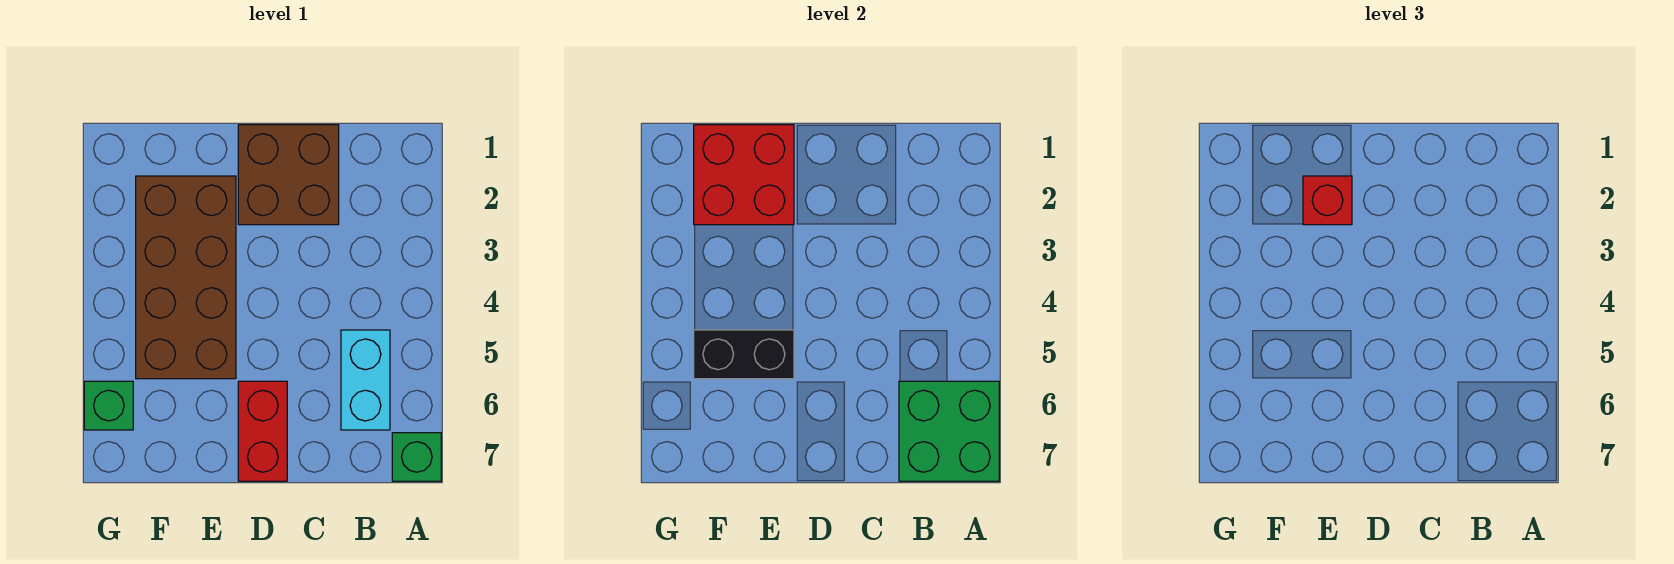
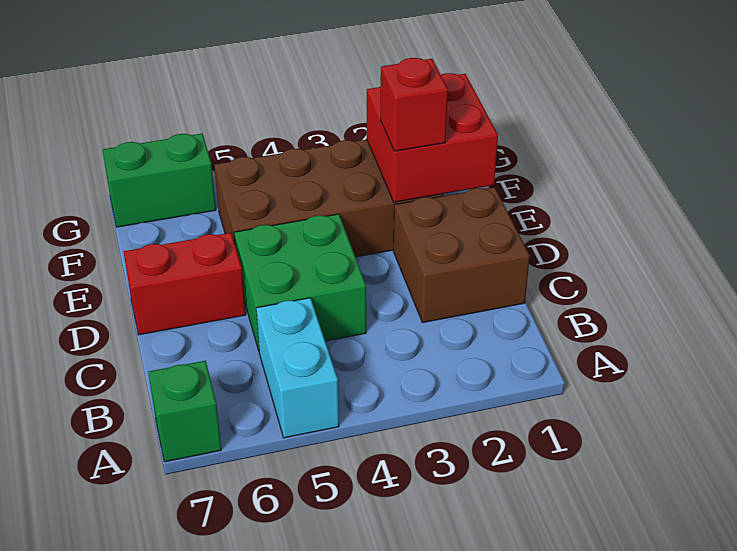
green 2x2 brick [899,381,999,481] -> green 2x2 brick moved to [234,214,366,353]
cyan 1x2 brick [341,330,390,430] -> cyan 1x2 brick turned to [256,298,339,438]
black 1x2 brick [694,330,794,379] -> none
green 1x1 brick [84,381,133,430] -> green 1x2 brick [103,134,216,227]

